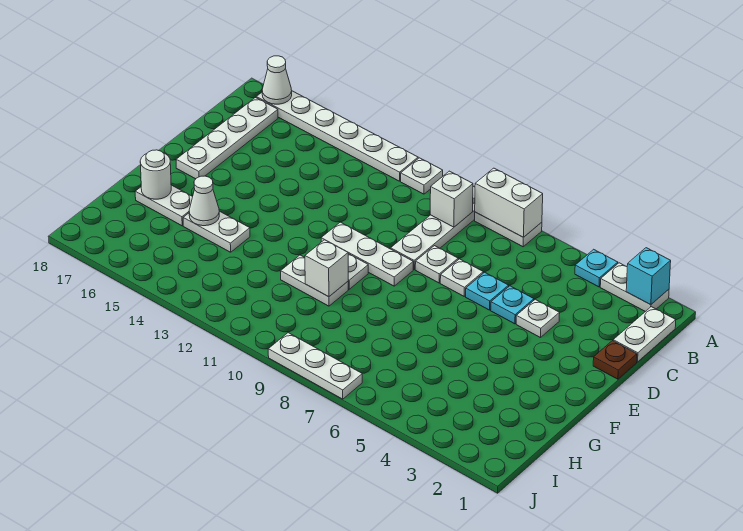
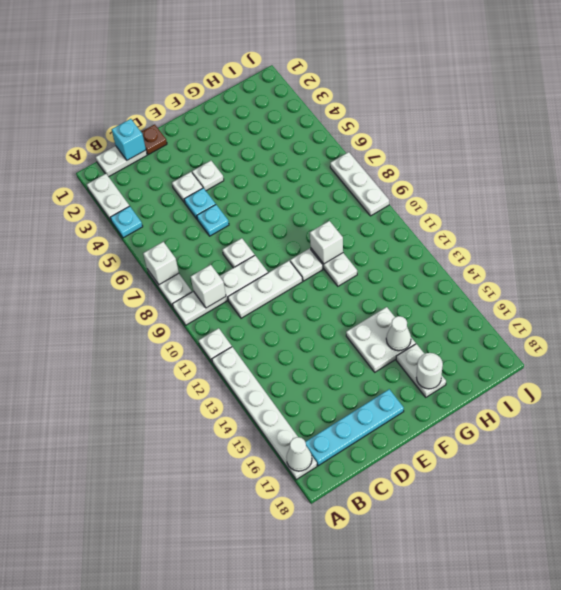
cyan 1x1 brick [626,248,671,305] -> cyan 1x1 brick moved to [112,119,146,160]
white 1x2 brick [475,168,543,237] -> white 1x1 brick [143,242,179,285]
white 1x4 plate [176,97,278,179] -> cyan 1x4 plate [305,389,404,466]
white 1x1 plate [440,259,483,296] -> white 1x1 plate moved to [192,161,224,191]
white 1x3 plate [321,222,413,286] -> white 1x3 plate turned to [228,261,303,318]
white 1x2 plate [183,211,250,252] -> white 2x2 plate [346,307,416,372]

